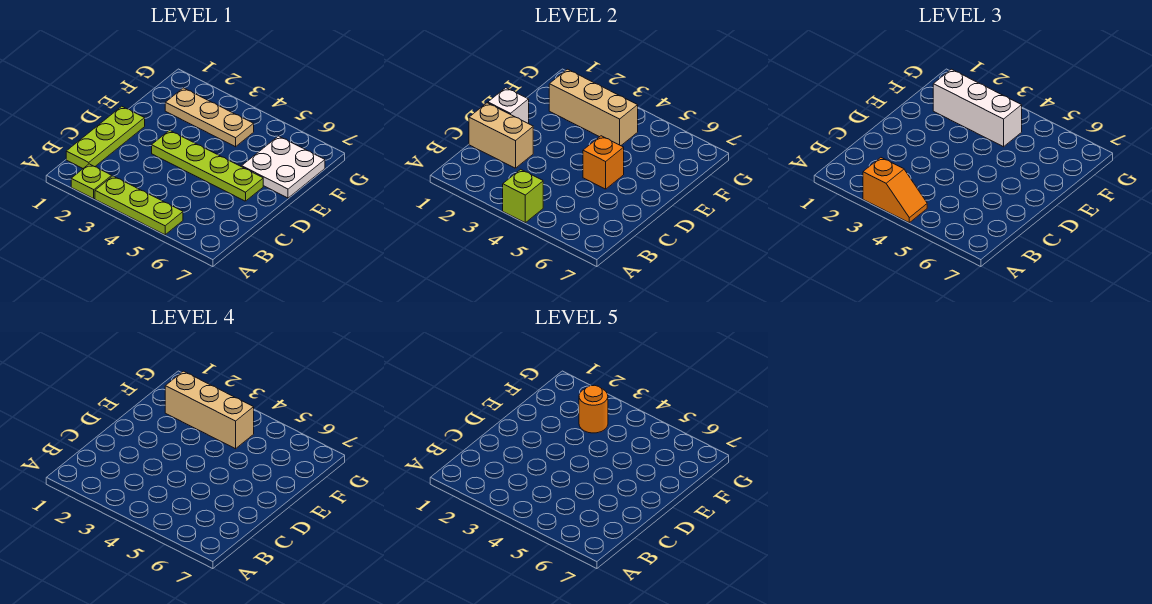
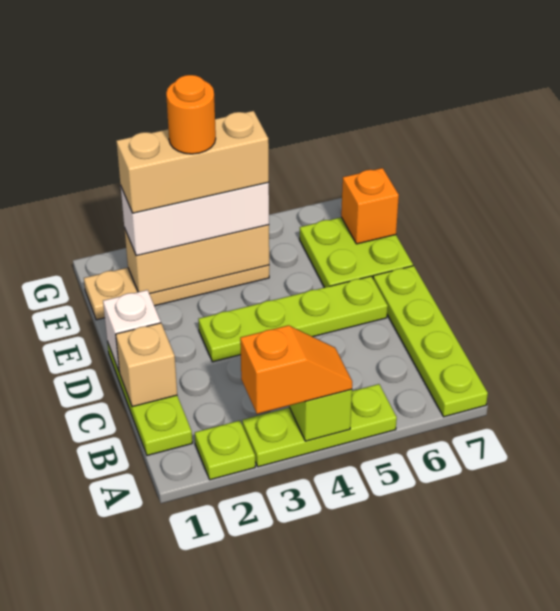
none -> lime 1x4 plate [373,266,488,417]
tan 1x2 brick [469,103,533,168] -> tan 1x1 brick [116,323,177,407]
orange 1x1 brick [583,136,624,189] -> orange 1x1 brick moved to [341,168,399,244]
white 2x2 plate [242,136,325,198] -> lime 2x2 plate [300,217,413,287]
tan 1x3 plate [165,88,254,147] -> tan 1x4 plate [84,265,269,320]

